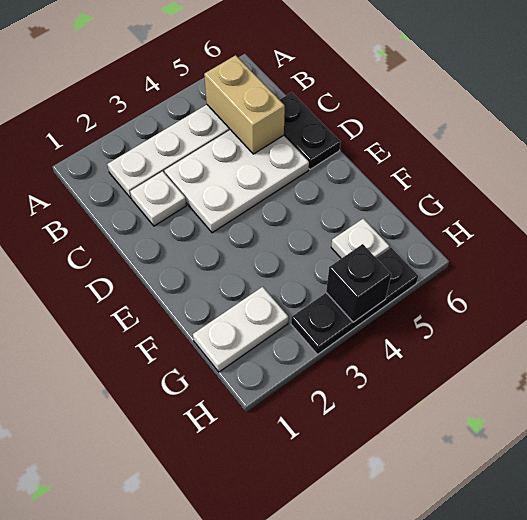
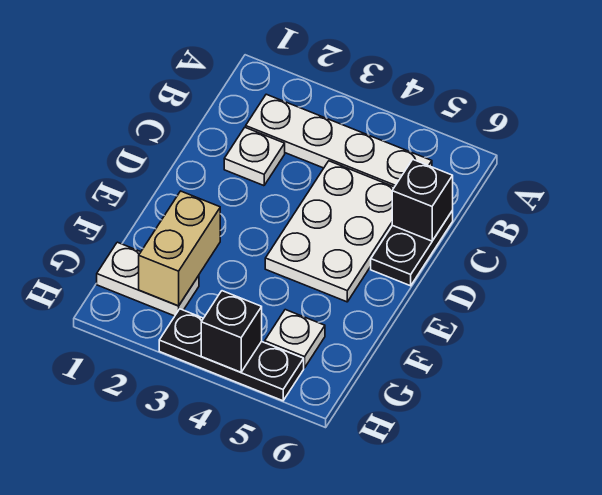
tan 1x2 brick [204,55,285,154] -> tan 1x2 brick moved to [139,191,220,306]
white 2x3 plate [164,130,309,233] -> white 2x3 plate turned to [265,161,394,302]
none -> black 1x1 brick [392,160,453,241]

